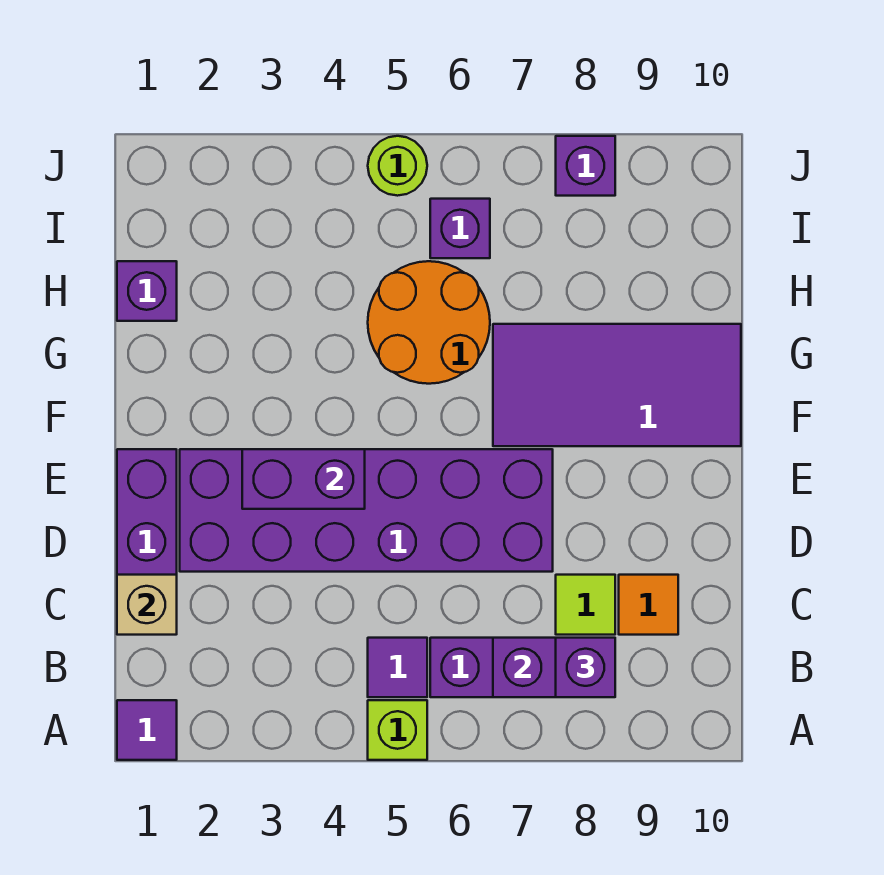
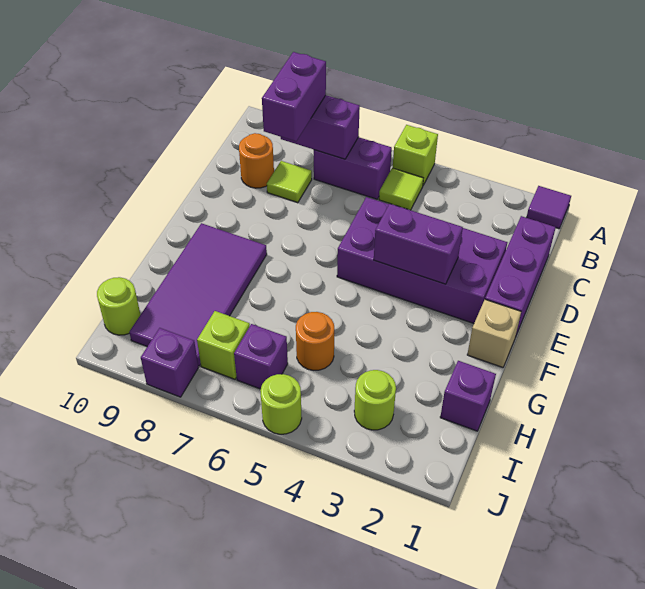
purple 1x1 tile [368,638,427,697] -> lime 1x1 tile [379,168,423,210]
purple 1x1 brick [556,638,615,697] -> purple 1x2 brick [262,52,326,141]
tan 1x1 brick [117,575,177,635] -> tan 1x1 brick moved to [467,300,521,367]
orange 1x1 tile [619,575,678,635] -> orange 1x1 round brick [239,133,274,188]
purple 2x6 brick [180,449,553,572] -> purple 2x4 brick [337,197,507,323]
purple 2x4 tile [493,324,741,446] -> purple 2x4 tile turned to [129,223,267,366]
orange 2x2 round brick [368,261,490,384] -> orange 1x1 round brick [296,312,334,370]
none -> lime 1x1 round brick [354,370,396,430]
none -> lime 1x1 brick [197,311,250,379]
none -> lime 1x1 round brick [97,277,141,335]

